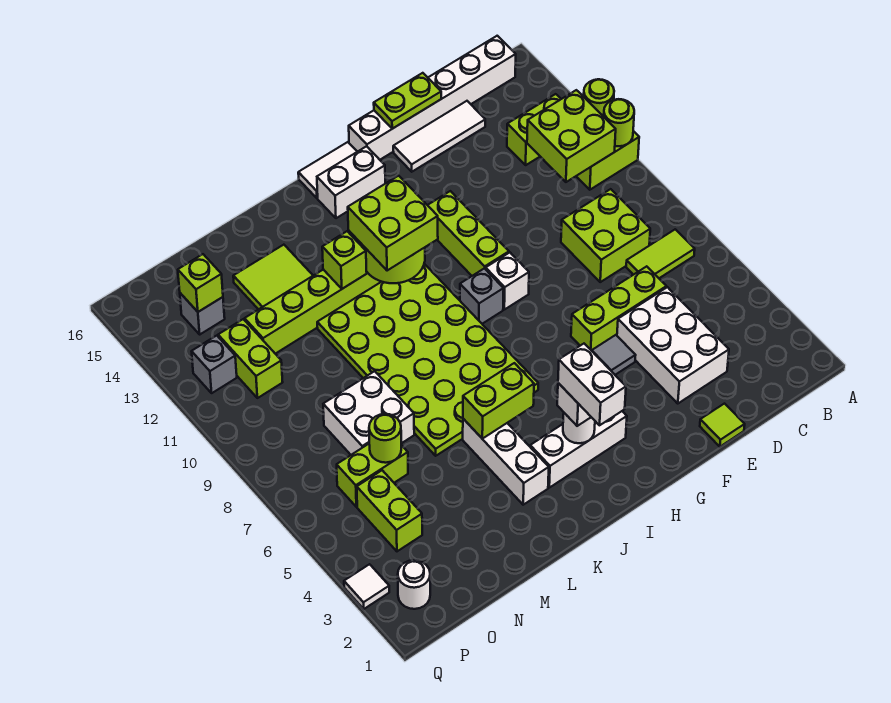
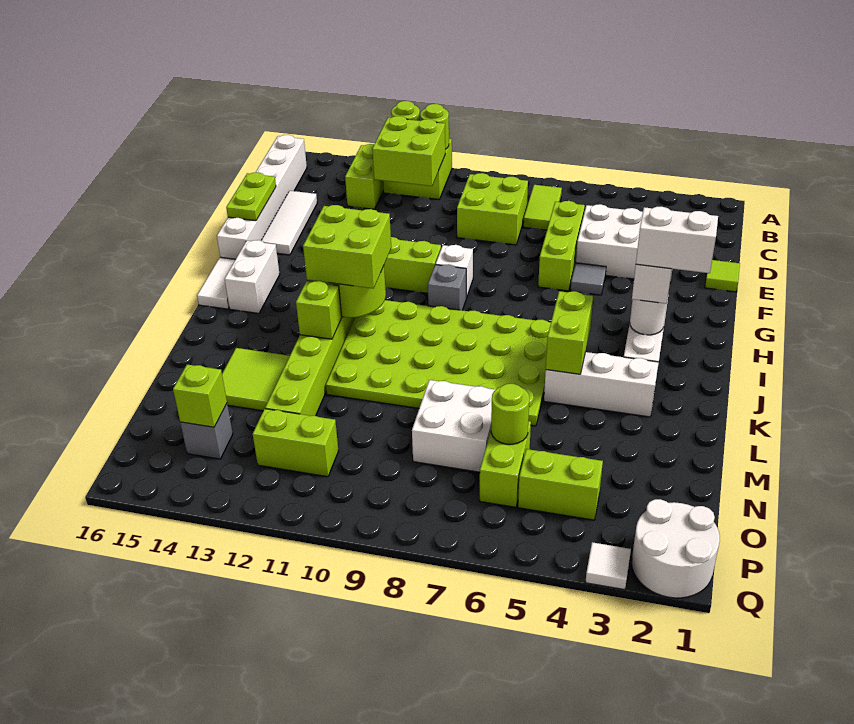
white 1x1 round brick [398,560,430,609] -> white 2x2 round brick [632,499,720,598]
grey 1x1 brick [192,336,237,393] -> none

